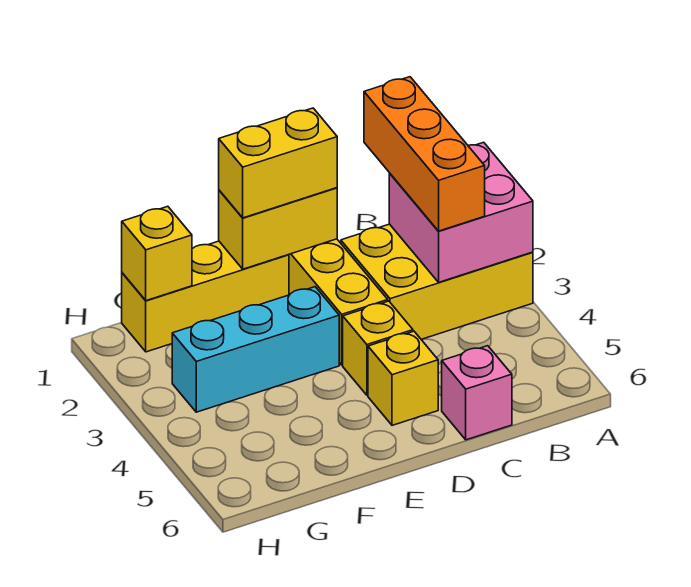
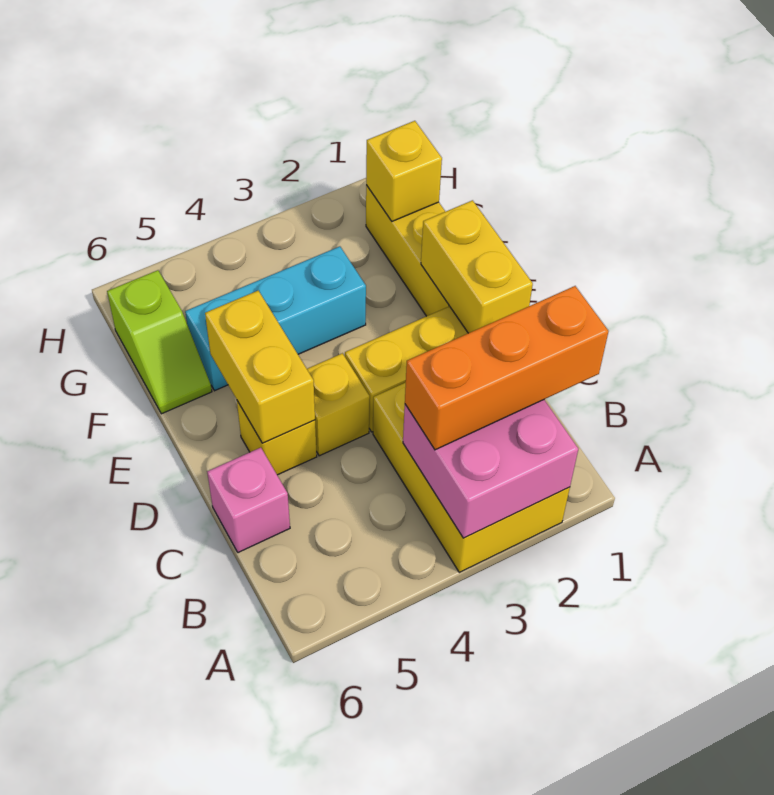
yellow 1x2 brick [219,108,337,218] -> yellow 1x2 brick moved to [205,291,315,443]
cyan 1x3 brick [172,287,339,412] -> cyan 1x3 brick turned to [185,246,366,391]
none -> lime 1x2 slope [107,270,212,414]

